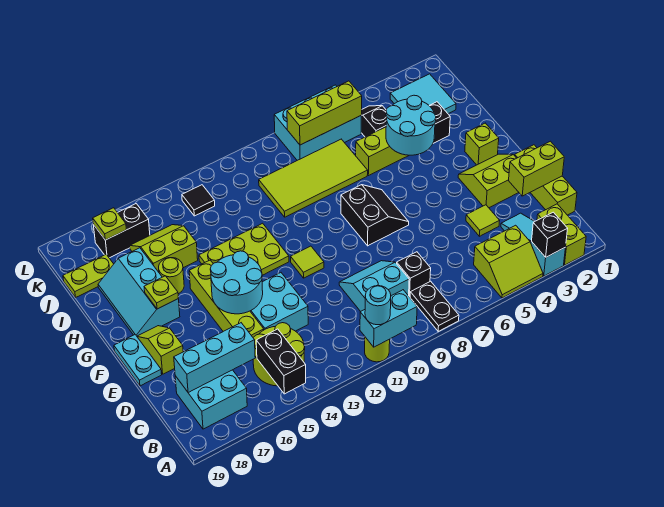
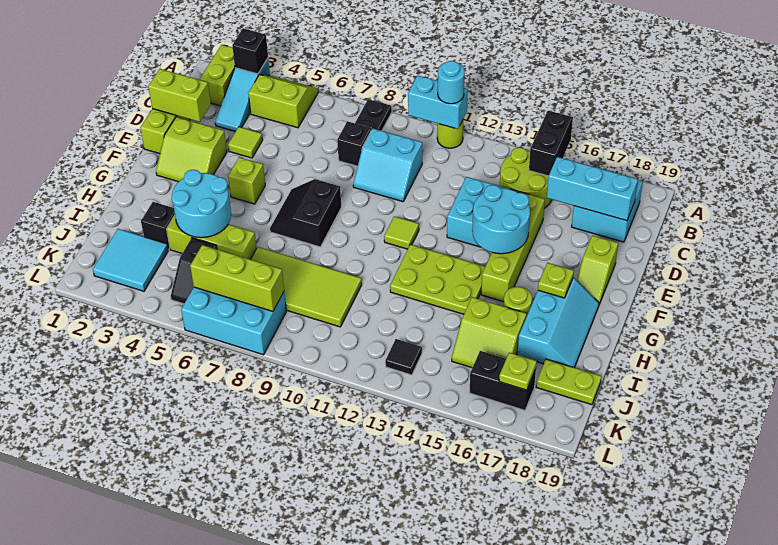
cyan 1x2 plate [114,335,162,386] -> none
lime 1x1 brick [465,123,499,165] -> lime 1x1 brick moved to [228,157,265,204]

